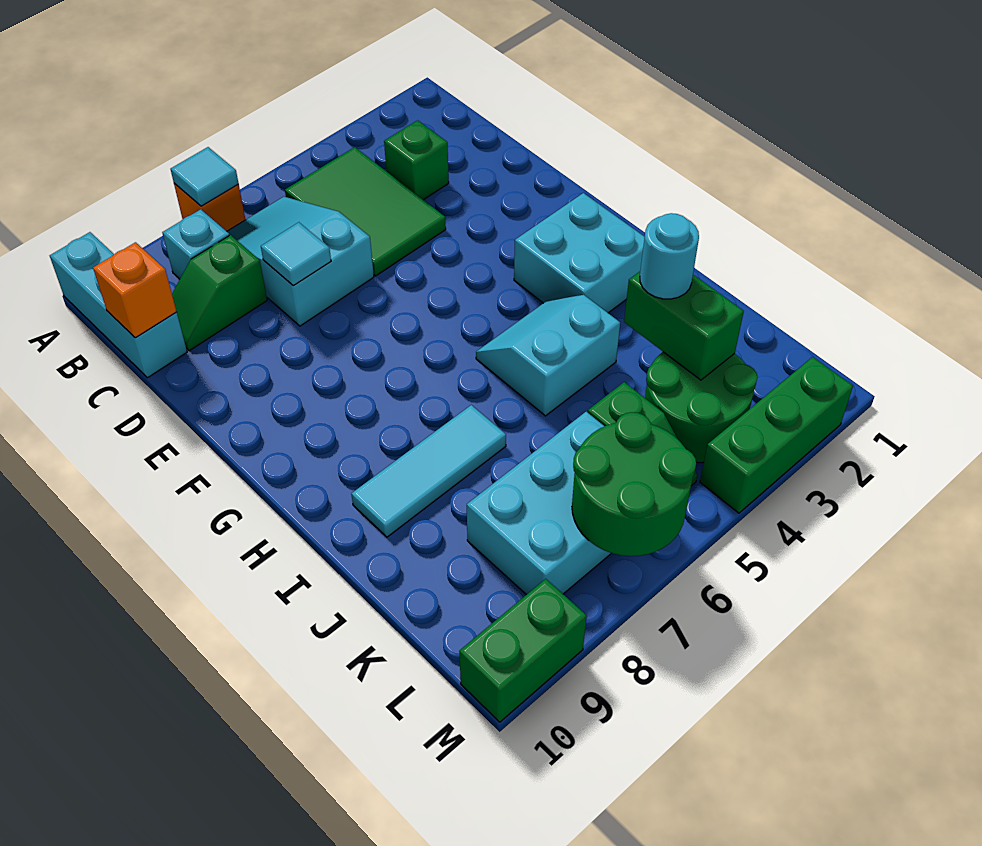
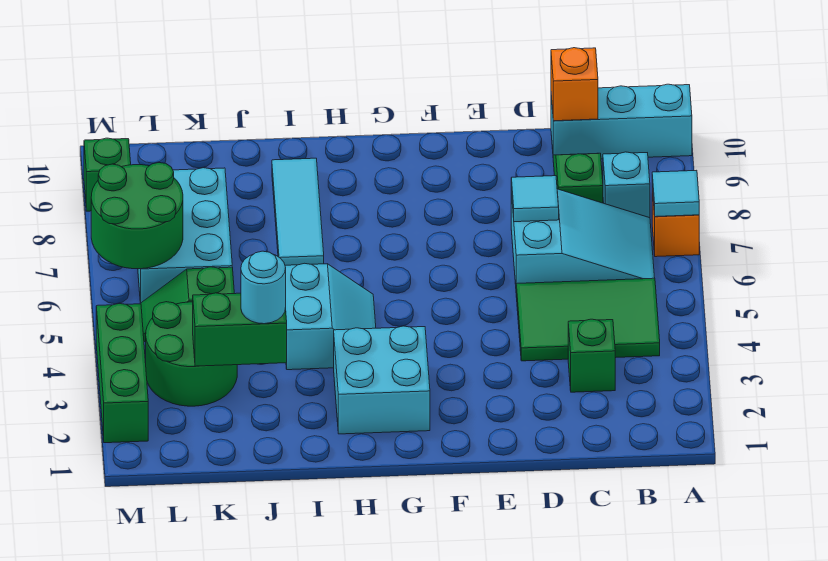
green 1x2 brick [459,579,587,722] -> green 1x1 brick [84,138,131,211]

